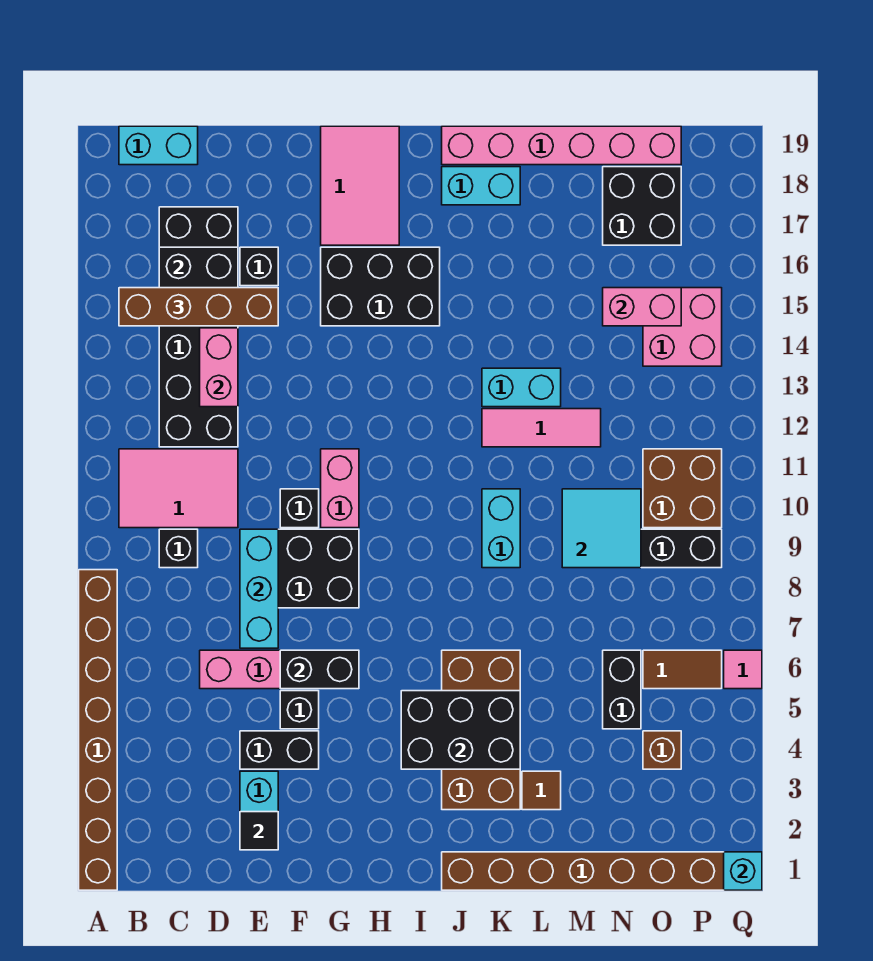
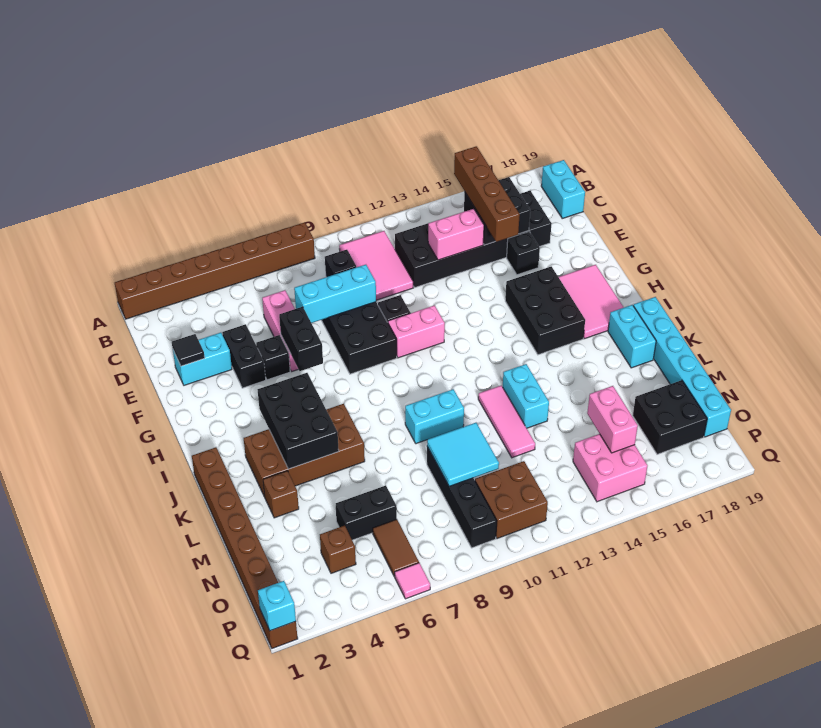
pink 2x3 tile [321,126,399,245] -> pink 2x3 tile turned to [559,265,624,339]
pink 1x6 brick [442,126,681,165] -> cyan 1x6 brick [633,297,731,437]
brown 1x1 tile [522,771,561,810] -> brown 1x1 brick [263,471,299,518]

